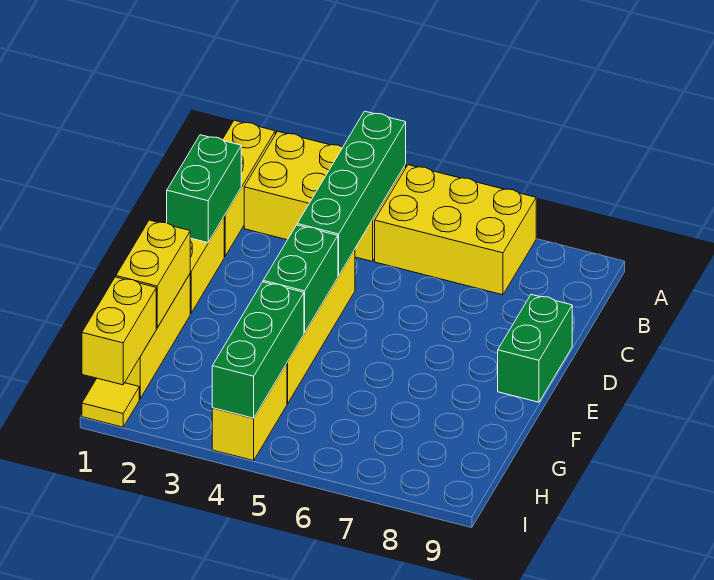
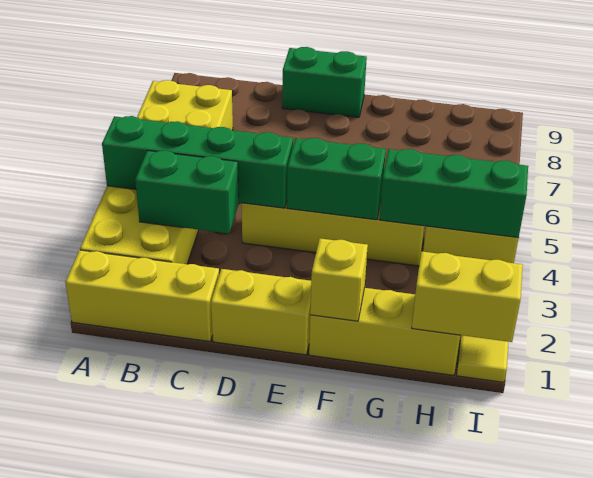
green 1x2 brick [167,135,241,243] -> green 1x2 brick moved to [135,151,239,234]
yellow 1x2 brick [116,220,190,328] -> yellow 1x1 brick [310,238,368,321]

